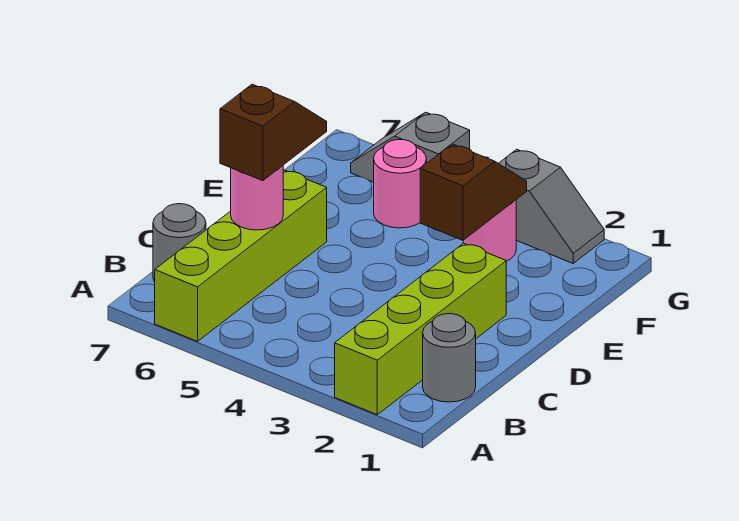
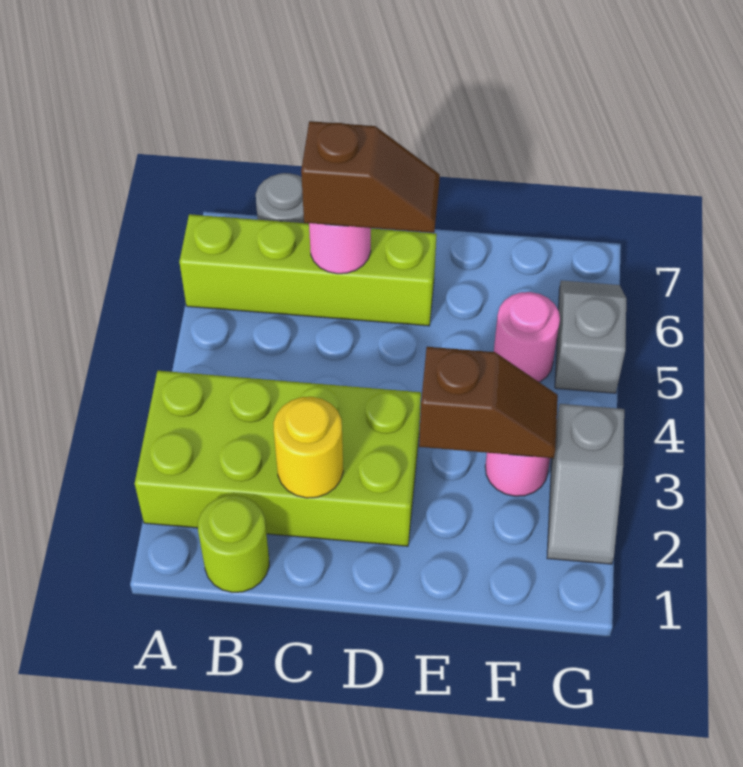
lime 1x4 brick [335,243,506,415] -> lime 2x4 brick [135,371,421,546]
grey 1x1 round brick [423,314,476,402] -> lime 1x1 round brick [198,495,269,592]
none -> yellow 1x1 round brick [273,397,343,498]

